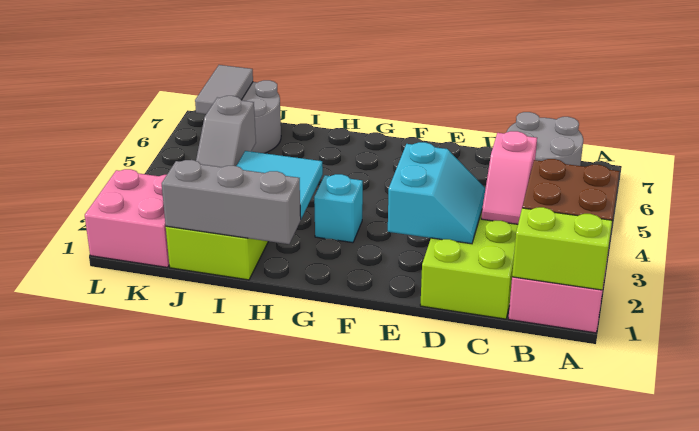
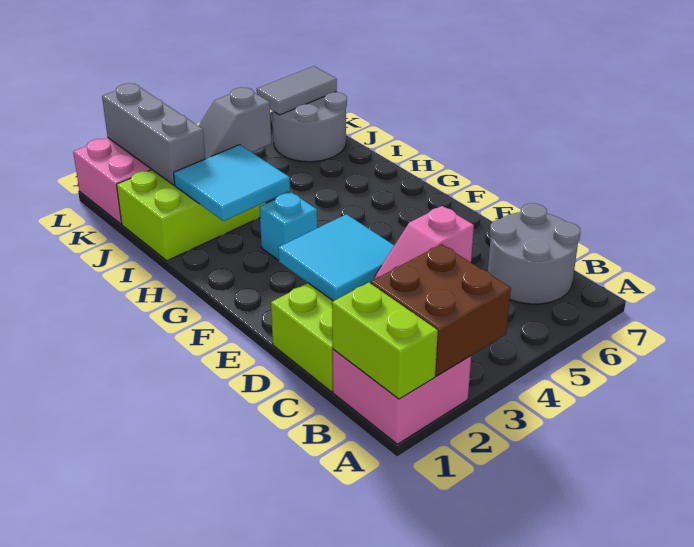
cyan 2x2 slope [388,142,486,244] -> cyan 2x2 tile [278,214,394,301]
grey 1x3 brick [162,160,301,244] -> grey 1x3 brick moved to [102,83,205,185]

